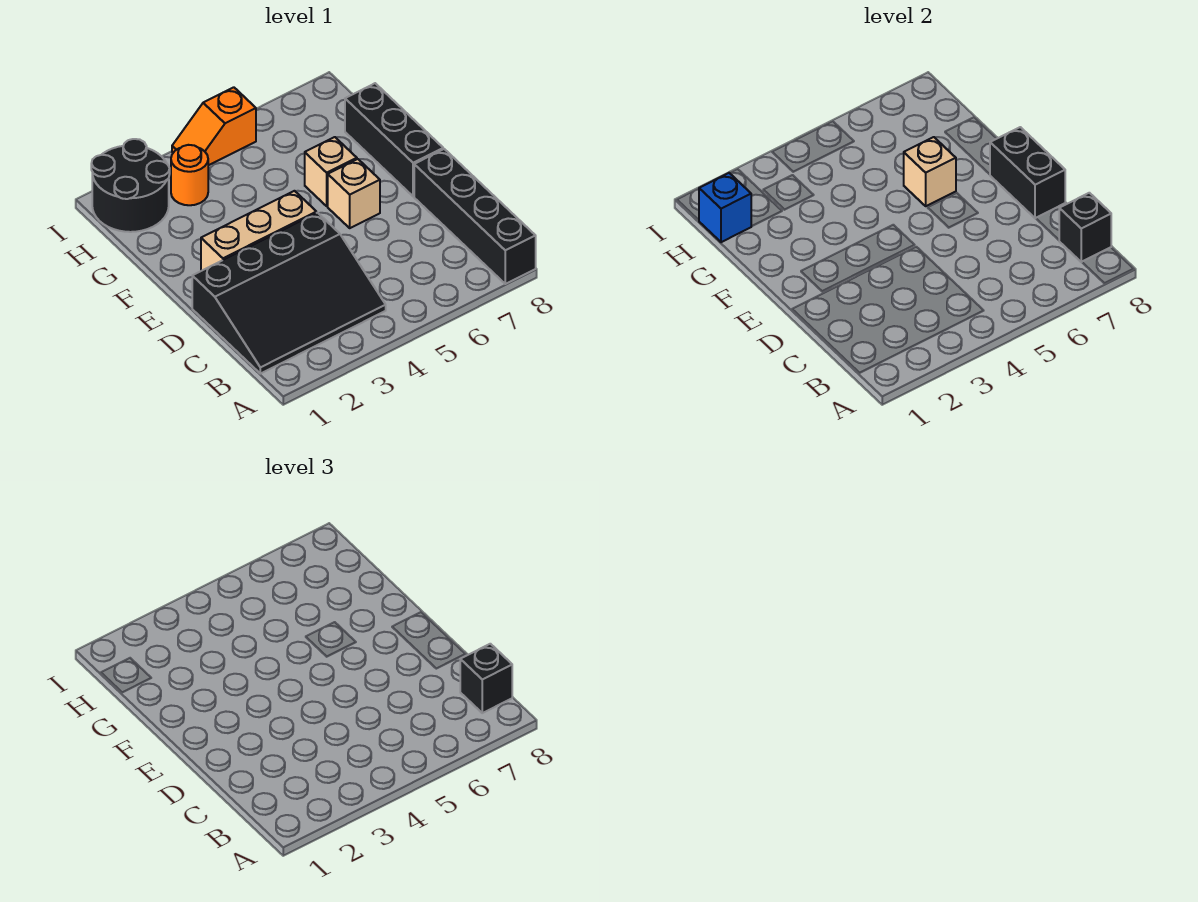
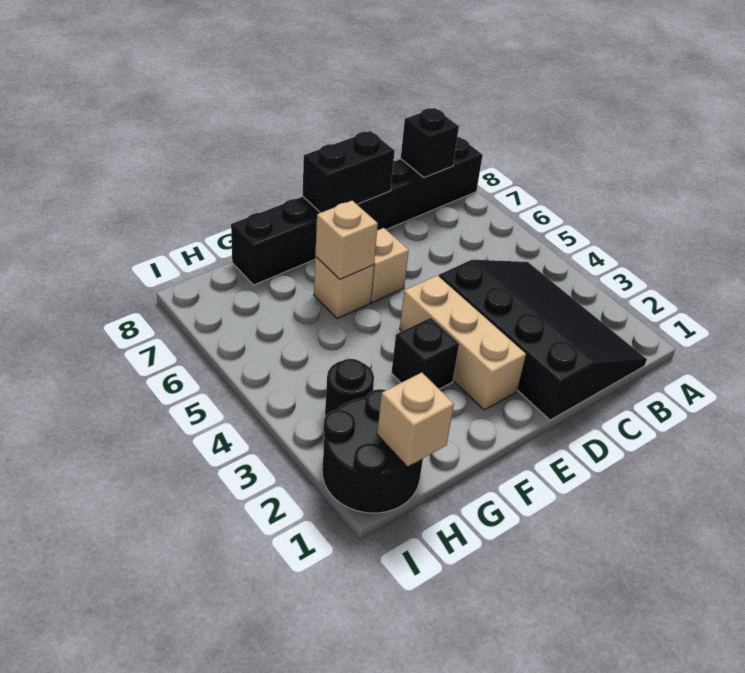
black 1x1 brick [460,644,512,713] -> black 1x1 brick moved to [391,318,459,389]
blue 1x1 brick [699,173,751,242] -> tan 1x1 brick [377,372,454,467]
orange 1x1 round brick [171,145,208,205] -> black 1x1 round brick [325,359,374,416]
orange 1x2 slope [172,87,256,165] -> none

